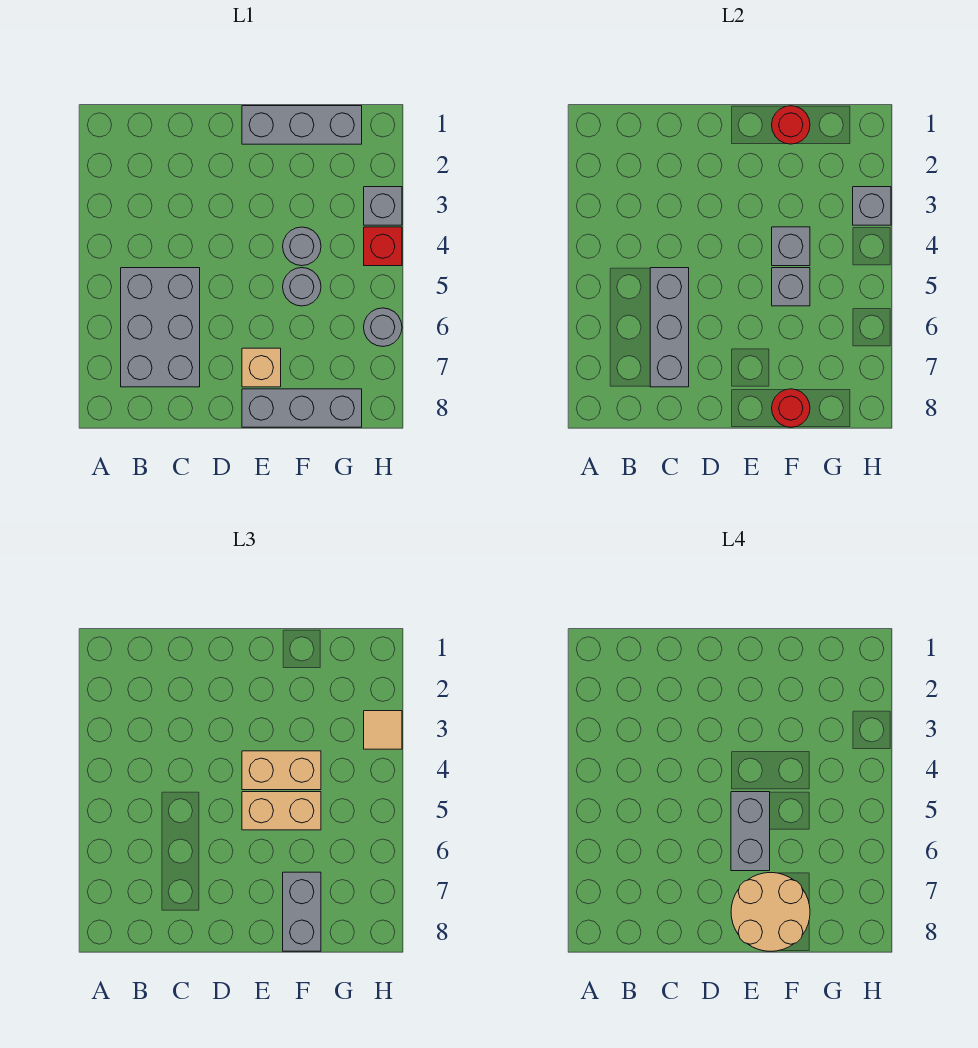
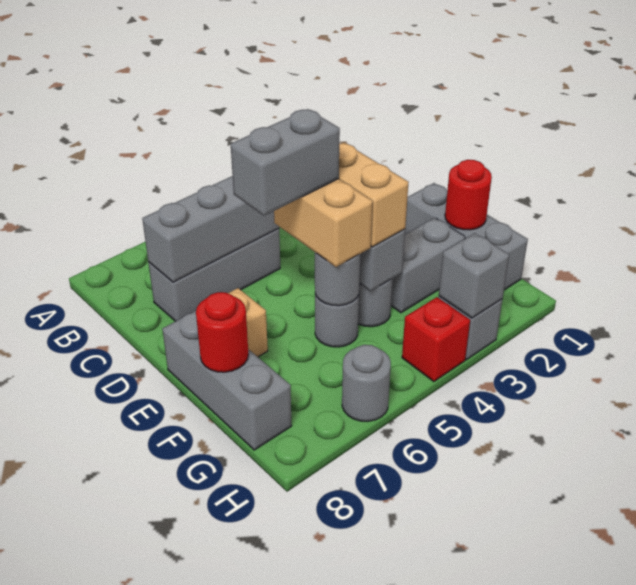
grey 2x3 brick [121,268,200,387] -> grey 1x3 brick [148,228,280,321]
tan 2x2 round brick [731,873,810,951] -> none
grey 1x1 brick [772,268,810,306] -> grey 1x1 round brick [315,253,361,306]
grey 1x2 brick [283,872,321,951] -> grey 1x2 brick moved to [391,218,465,313]
tan 1x1 tile [364,711,402,749] -> none

